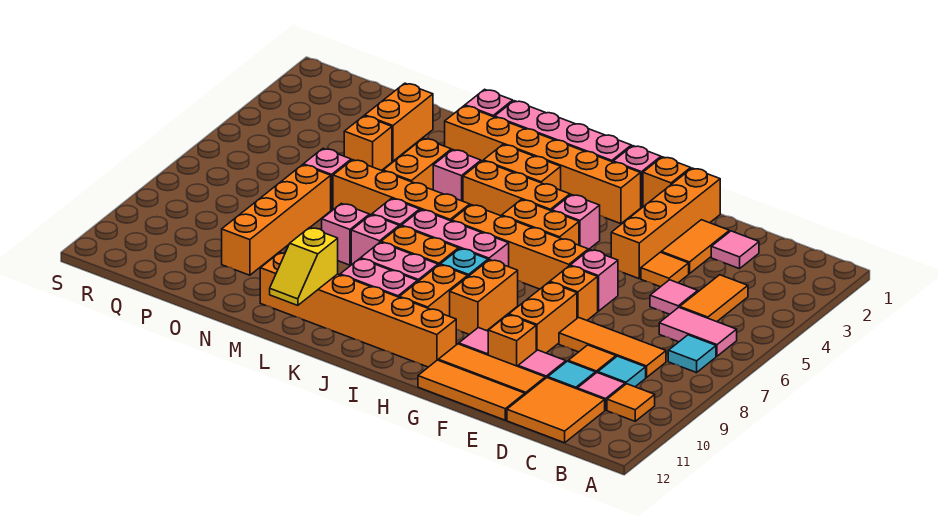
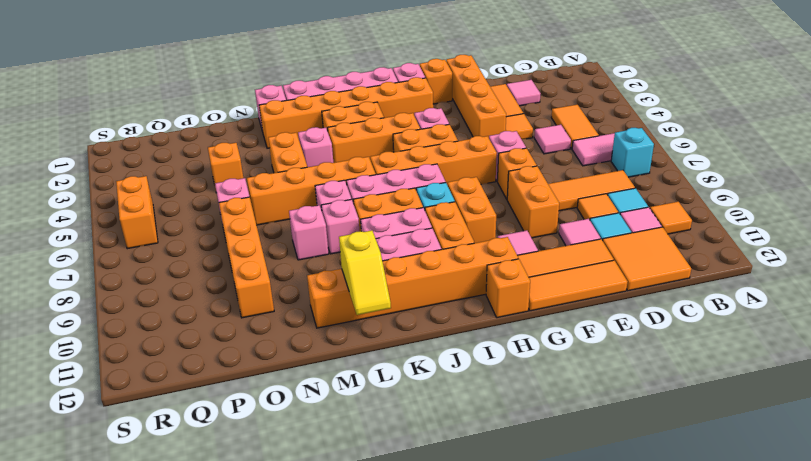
cyan 1x1 tile [668,335,716,373] -> cyan 1x1 brick [611,128,654,177]
orange 1x1 brick [488,315,536,366] -> orange 1x1 brick moved to [486,259,530,318]
orange 1x2 brick [365,83,433,161] -> orange 1x2 brick moved to [116,176,158,249]

